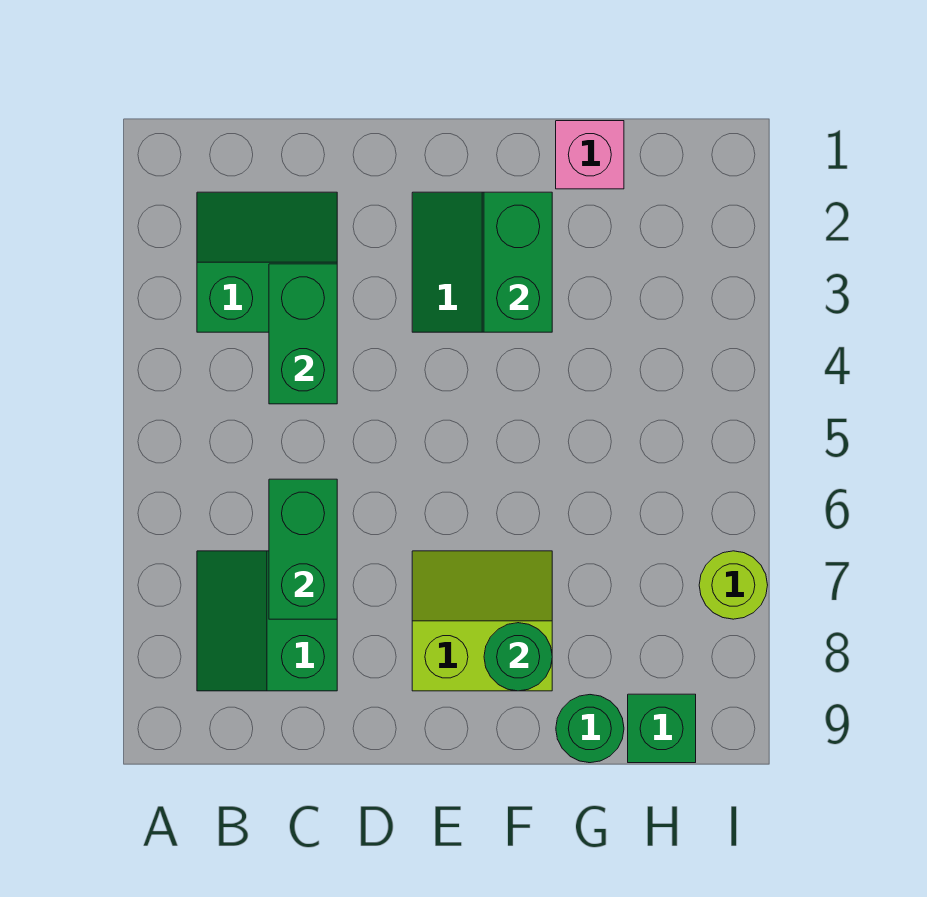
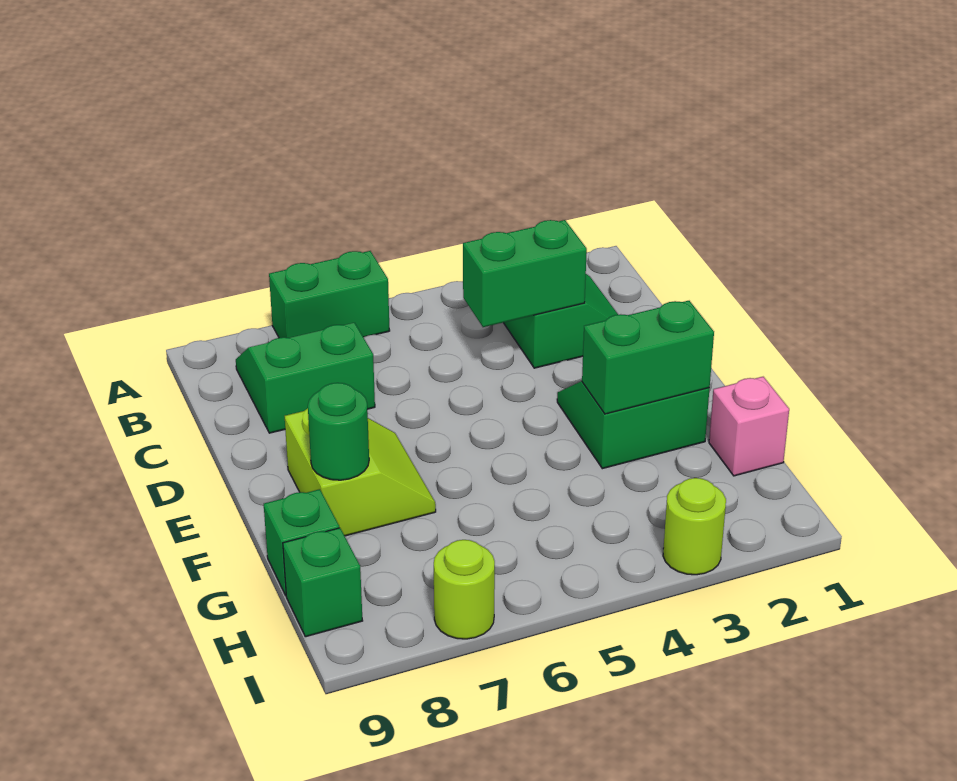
green 1x2 brick [269,479,337,619] -> green 1x2 brick moved to [269,251,390,338]
green 1x1 round brick [556,695,624,763] -> green 1x1 brick [264,489,339,595]
none -> lime 1x1 round brick [663,478,726,575]

